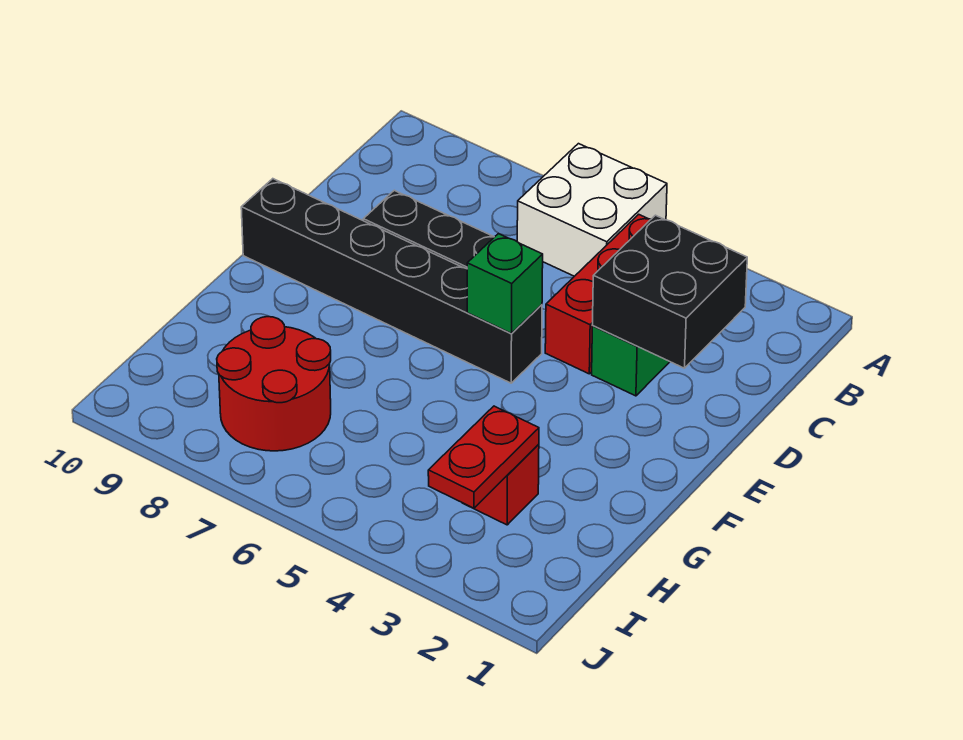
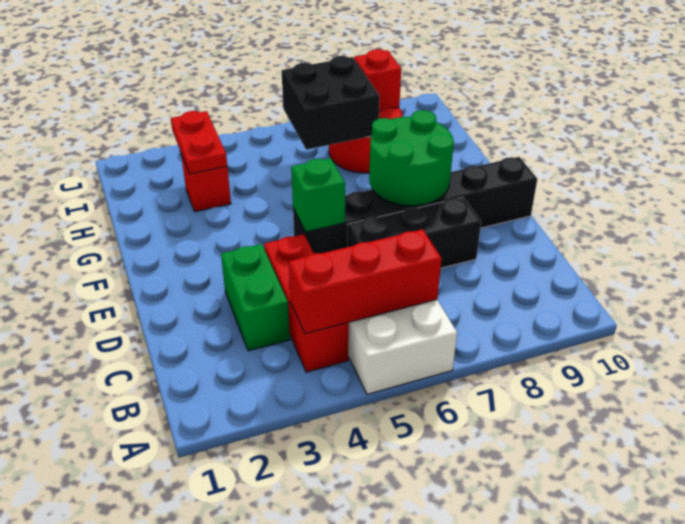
none -> red 1x3 brick [289,229,441,334]
black 2x2 brick [593,215,747,368] -> black 2x2 brick moved to [282,56,380,150]
none -> green 2x2 round brick [369,110,454,206]
none -> red 1x1 brick [354,49,401,111]

